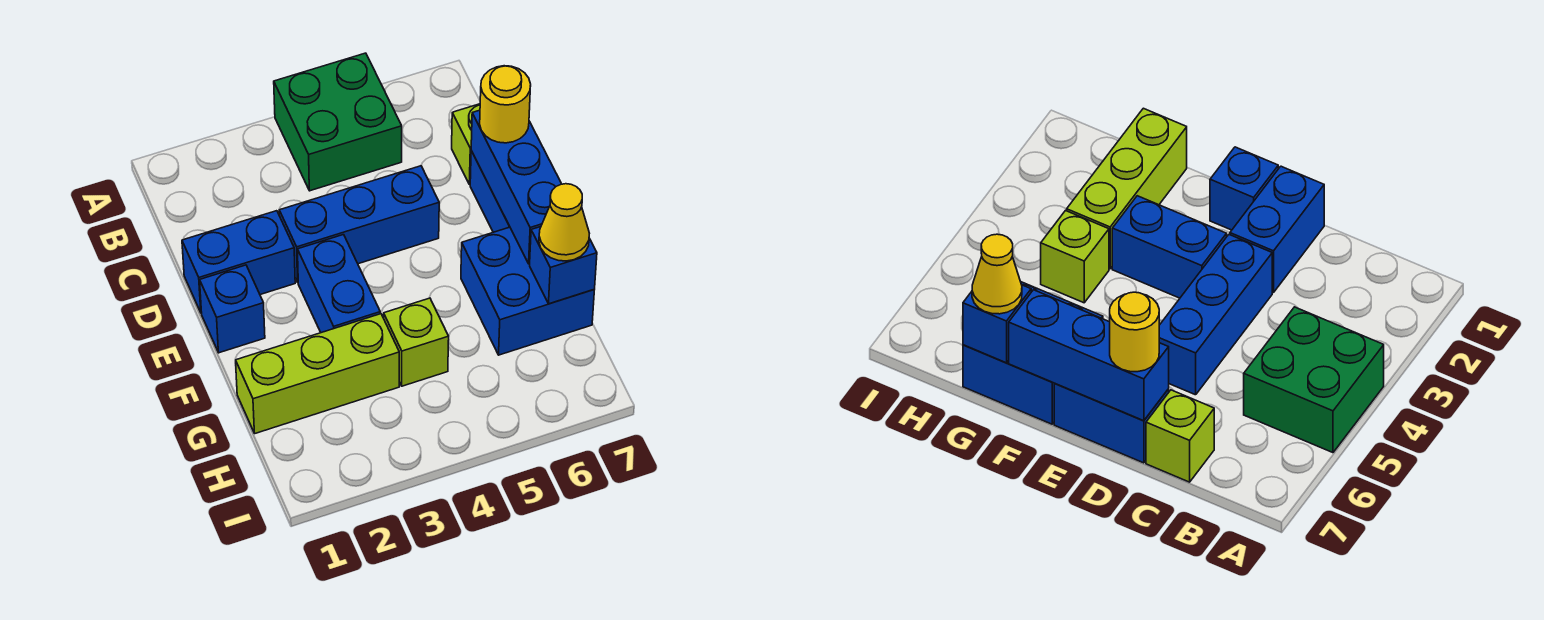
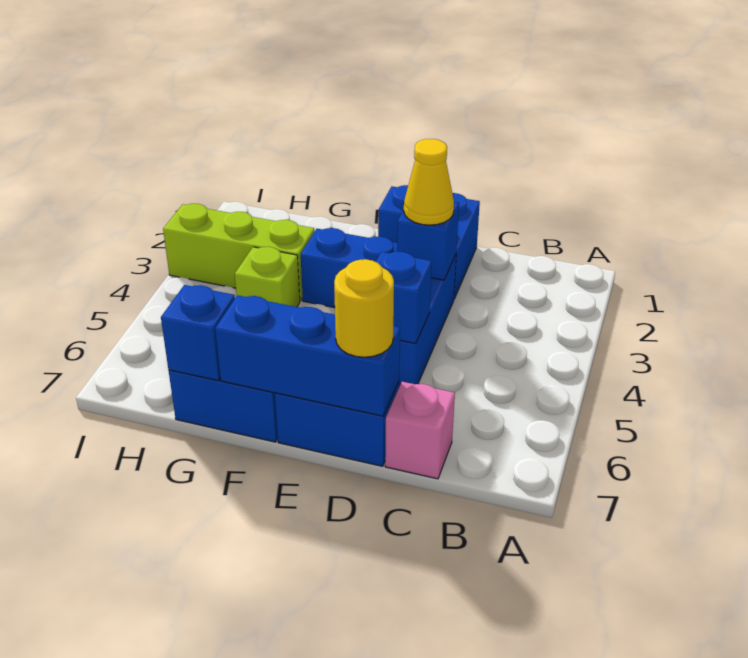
green 2x2 brick [274,53,402,191] -> none
lime 1x1 brick [452,104,480,185] -> pink 1x1 brick [385,382,455,479]
none -> blue 1x1 brick [397,202,459,280]
none -> blue 1x1 brick [376,252,432,344]
lime 1x3 brick [236,314,399,433] -> lime 1x3 brick turned to [163,204,315,301]
yellow 1x1 cone [539,184,589,261] -> yellow 1x1 cone moved to [404,139,454,225]

